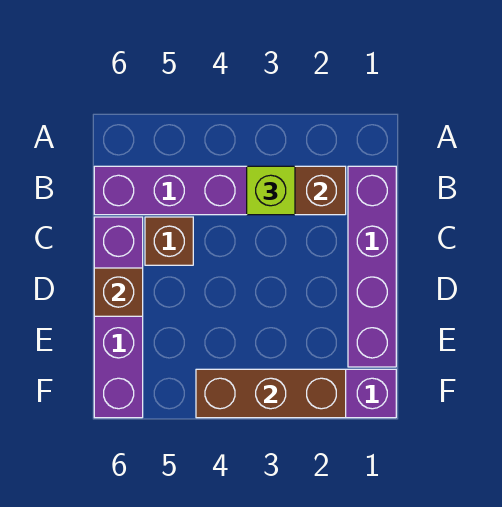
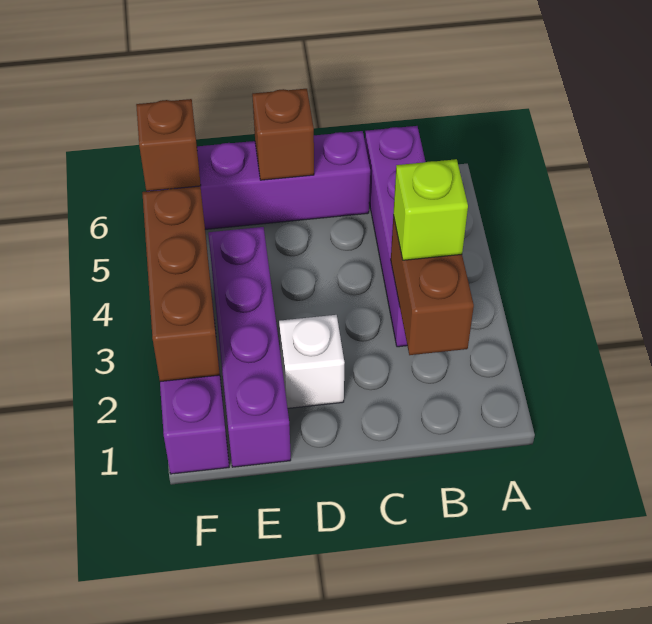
purple 1x4 brick [348,166,396,367] -> purple 1x4 brick turned to [208,227,291,467]
brown 1x1 brick [145,217,193,265] -> brown 1x1 brick moved to [136,99,201,191]
none -> white 1x1 brick [279,315,344,408]

